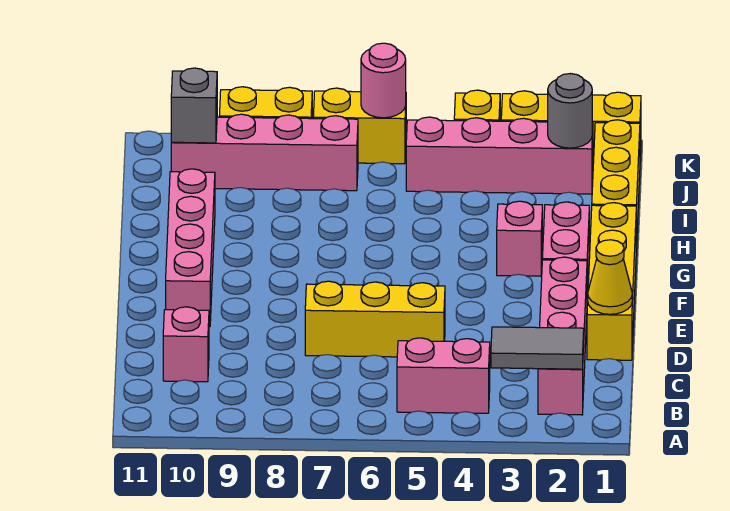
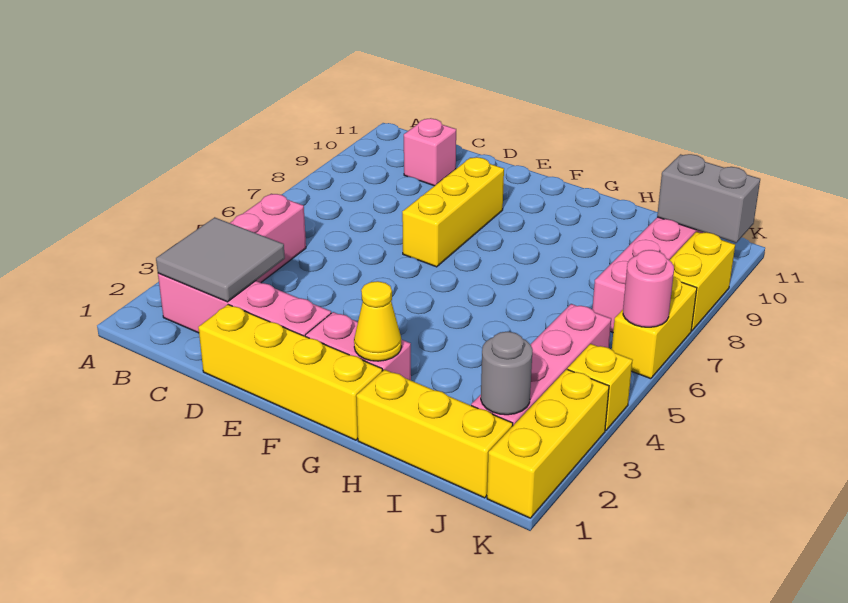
grey 1x2 tile [491,327,584,369] -> grey 2x2 tile [156,217,285,302]
yellow 1x1 cone [587,240,632,314] -> yellow 1x1 cone moved to [354,281,401,361]
yellow 1x3 brick [305,281,445,357] -> yellow 1x3 brick moved to [402,157,504,267]
pink 1x4 brick [166,169,215,327] -> none
pink 1x1 brick [497,201,542,276] -> none
grey 1x1 brick [171,68,217,143] -> grey 1x2 brick [657,154,760,243]

